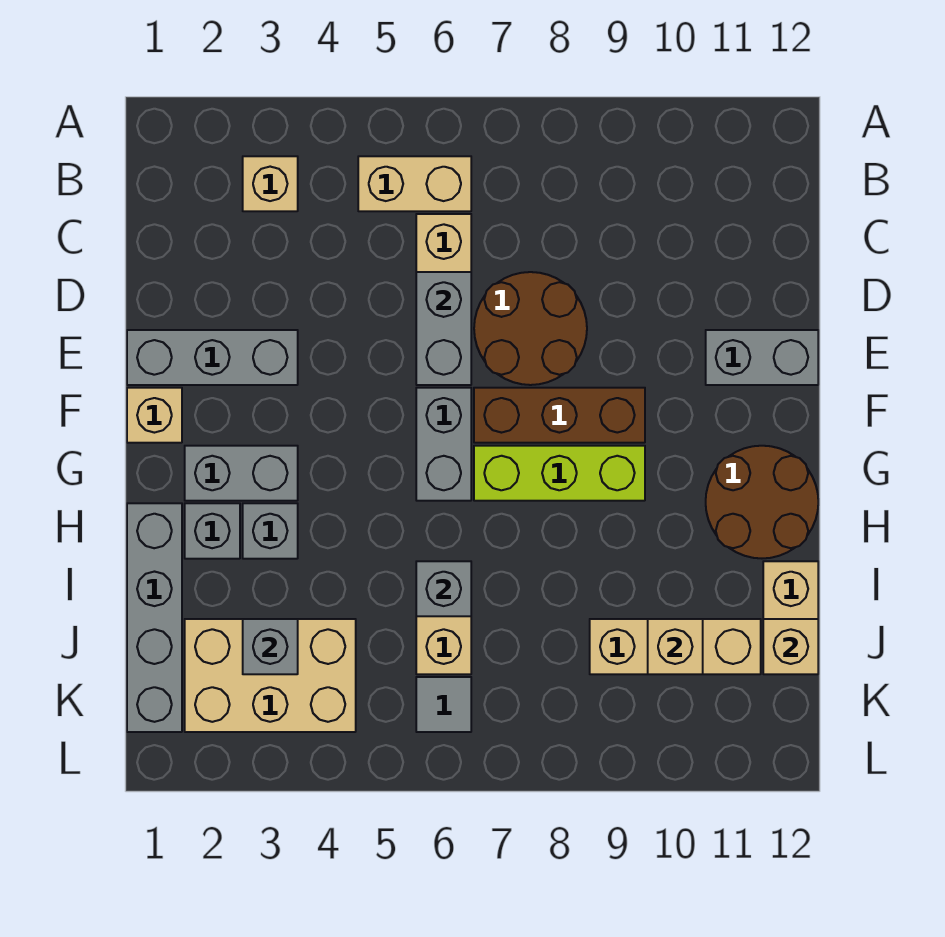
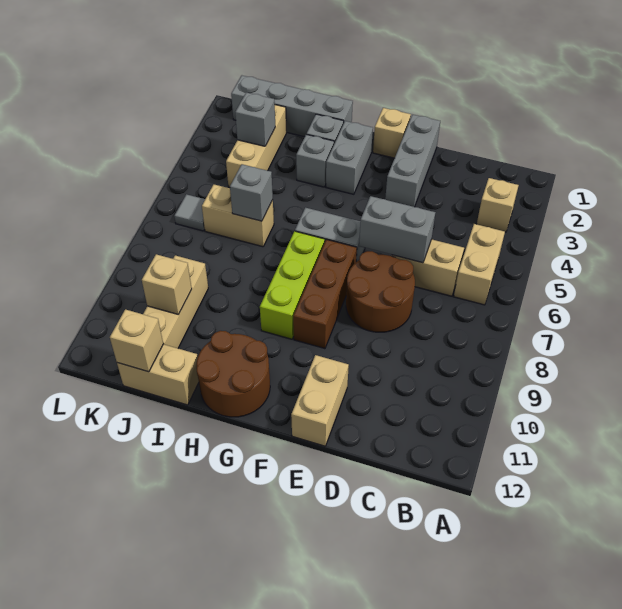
grey 1x2 brick [706,330,818,385] -> tan 1x2 brick [291,355,349,446]
tan 2x3 brick [185,619,356,732] -> tan 1x3 brick [226,105,286,187]

